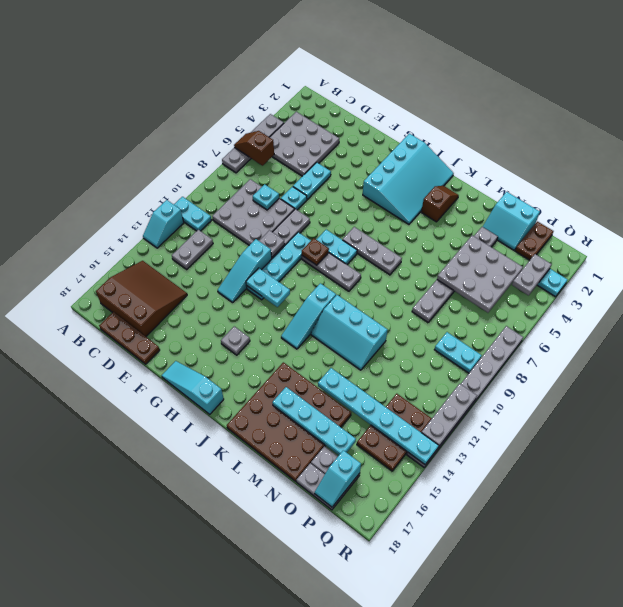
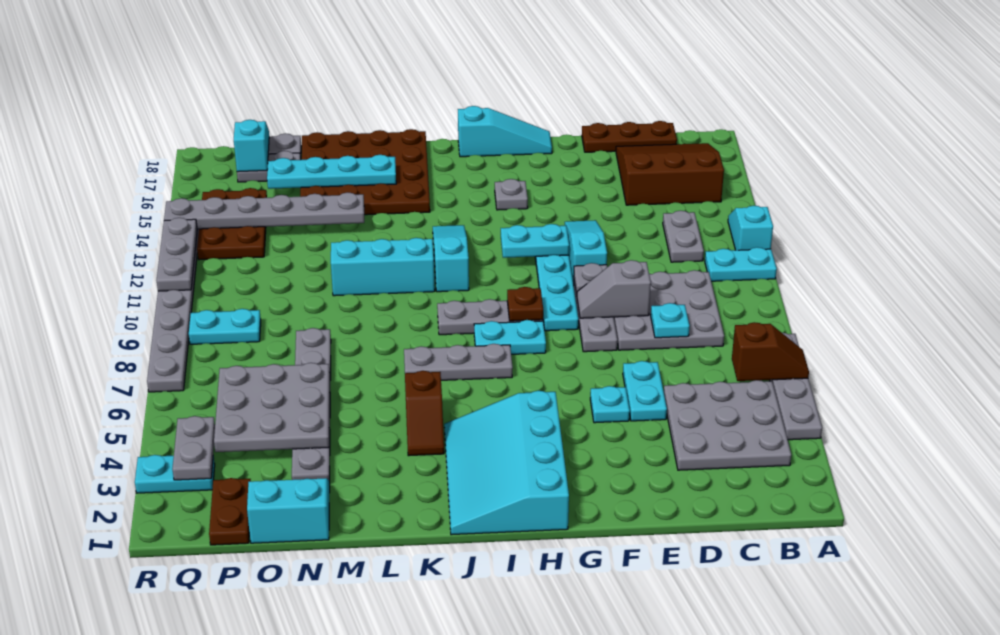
brown 3x3 slope [96,261,187,336] -> brown 3x3 slope turned to [616,143,724,205]
cyan 1x1 plate [281,187,307,210] -> cyan 1x1 plate moved to [590,386,630,423]
none -> grey 1x2 slope [577,260,651,318]
brown 1x2 slope [421,186,459,222] -> brown 1x2 slope moved to [405,371,444,456]
cyan 1x6 plate [318,368,439,464] -> grey 1x6 plate [164,192,364,229]

